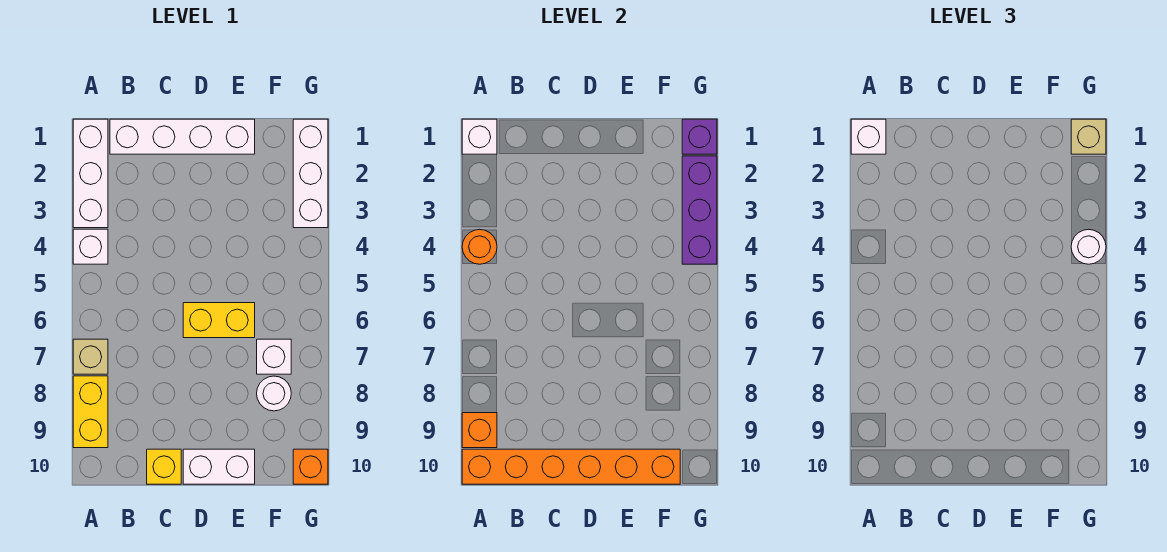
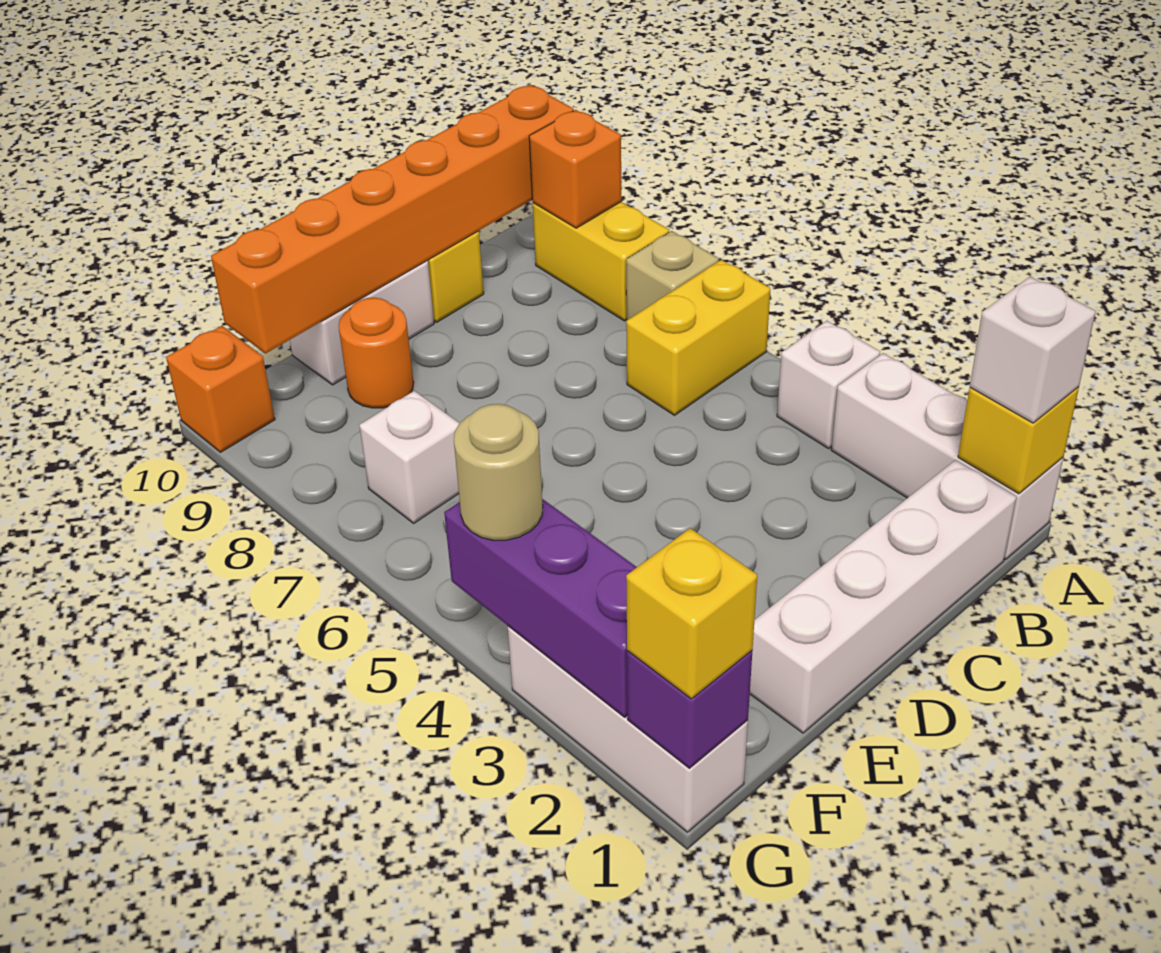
white 1x1 brick [462,119,497,154] -> yellow 1x1 brick [958,387,1079,494]
orange 1x1 round brick [462,229,497,264] -> orange 1x1 round brick moved to [339,298,414,408]
yellow 1x2 brick [183,303,255,338] -> yellow 1x2 brick moved to [626,260,770,415]
white 1x1 round brick [257,376,291,411] -> none
tan 1x1 brick [1071,119,1106,154] -> yellow 1x1 brick [626,528,757,699]
white 1x1 round brick [1071,229,1106,264] -> tan 1x1 round brick [454,404,543,540]

